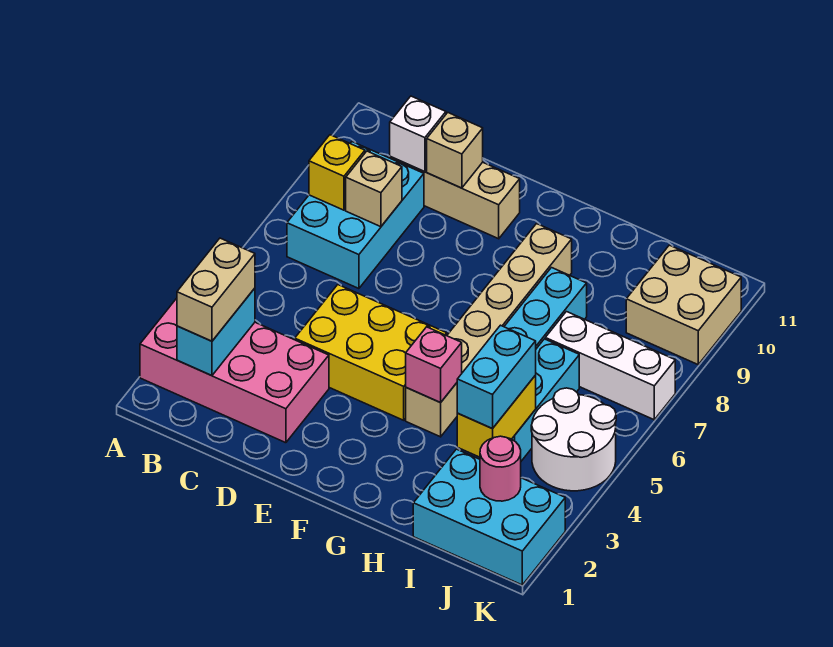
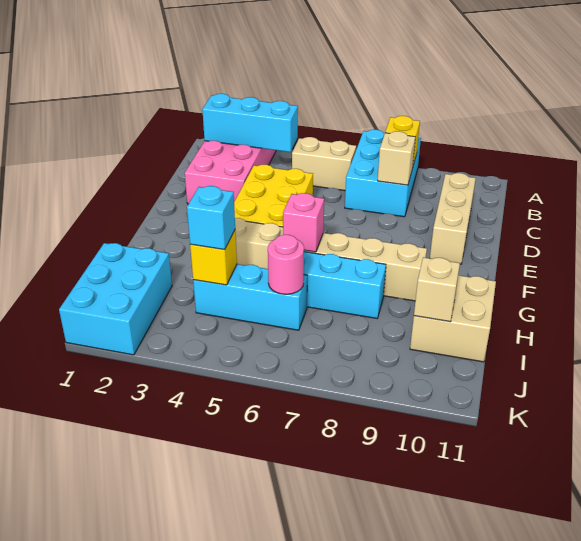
cyan 1x2 brick [177,288,255,376] -> cyan 1x3 brick [202,94,298,152]
tan 1x2 brick [177,238,255,341] -> tan 1x2 brick moved to [292,137,356,191]
cyan 2x3 brick [287,142,424,289] -> cyan 2x3 brick turned to [345,130,421,217]
white 1x1 brick [390,96,446,172] -> none
tan 1x1 brick [427,113,483,188] -> tan 1x1 brick moved to [414,257,460,322]
pink 1x1 brick [406,327,462,403] -> pink 1x1 brick moved to [283,193,324,252]
yellow 1x2 brick [457,376,536,457] -> yellow 1x1 brick [190,230,237,285]
cyan 1x2 brick [457,325,536,429] -> cyan 1x1 brick [187,186,235,250]
white 1x3 brick [545,312,675,420] -> none
pink 1x1 round brick [480,436,521,501] -> pink 1x1 round brick moved to [268,235,304,294]
white 2x2 round brick [531,388,616,491] -> none
tan 2x2 brick [626,245,741,364] -> tan 2x2 brick moved to [410,275,496,362]

